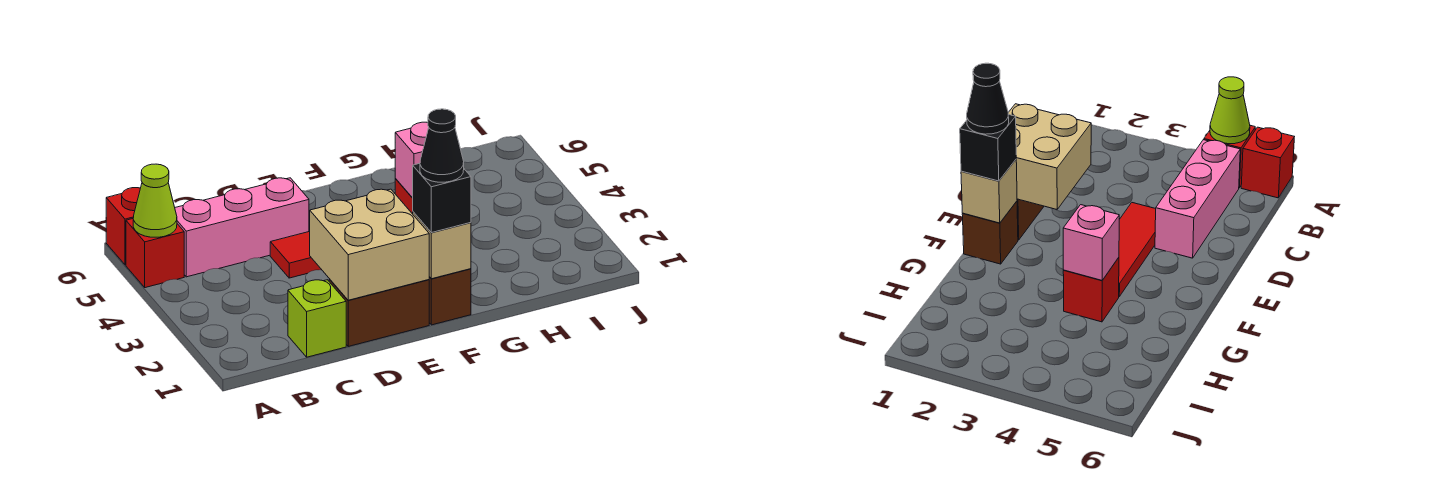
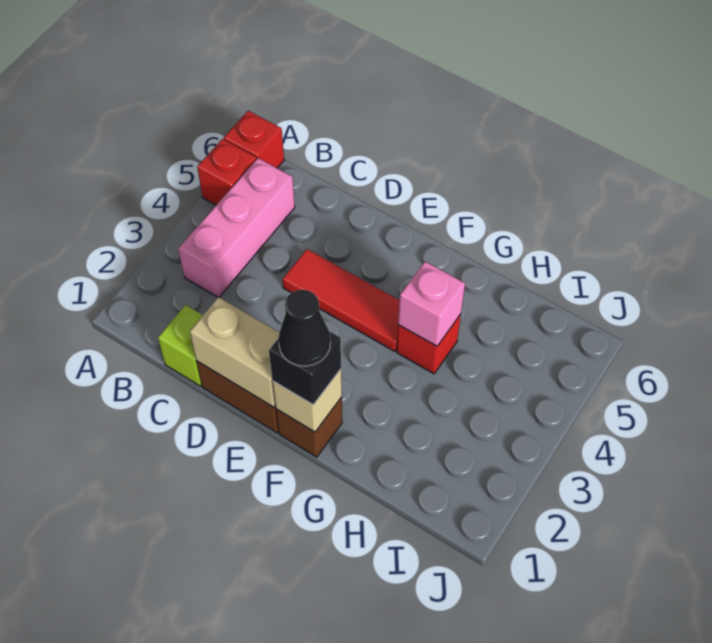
lime 1x1 cone [133,164,177,237] -> none
pink 1x3 brick [175,178,309,277] -> pink 1x3 brick turned to [178,158,295,297]
tan 2x2 brick [310,189,429,300] -> tan 1x2 brick [190,297,279,407]

